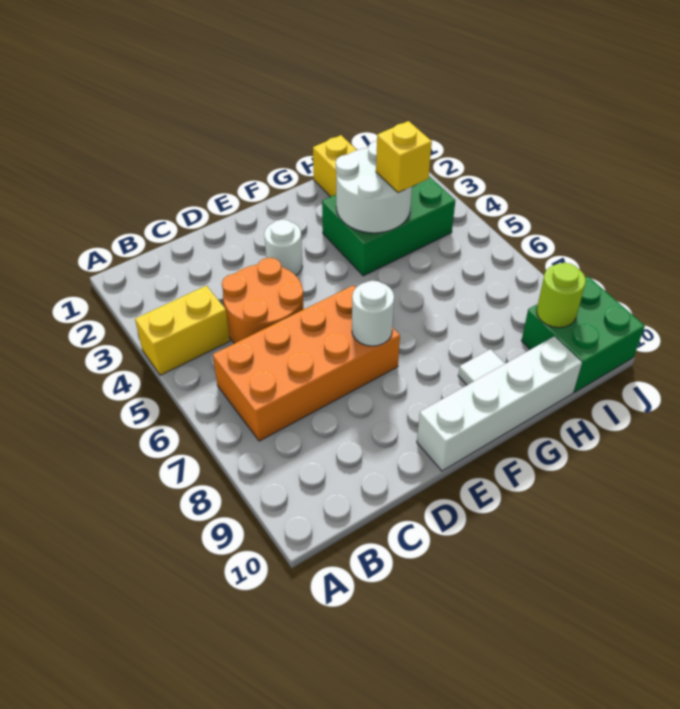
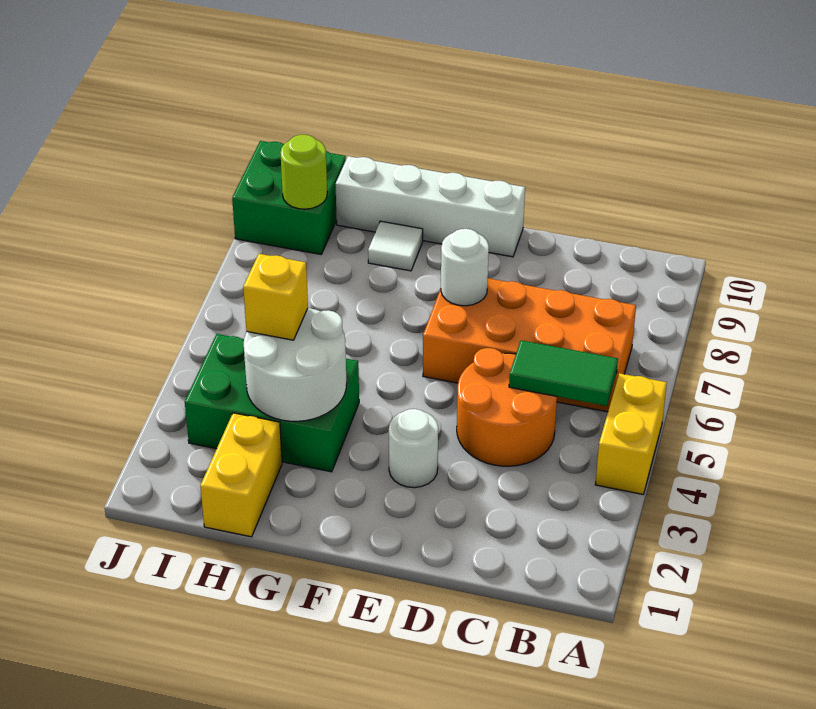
yellow 1x2 brick [135,286,230,375] -> yellow 1x2 brick turned to [595,373,667,494]
none -> green 1x2 tile [509,340,618,406]

